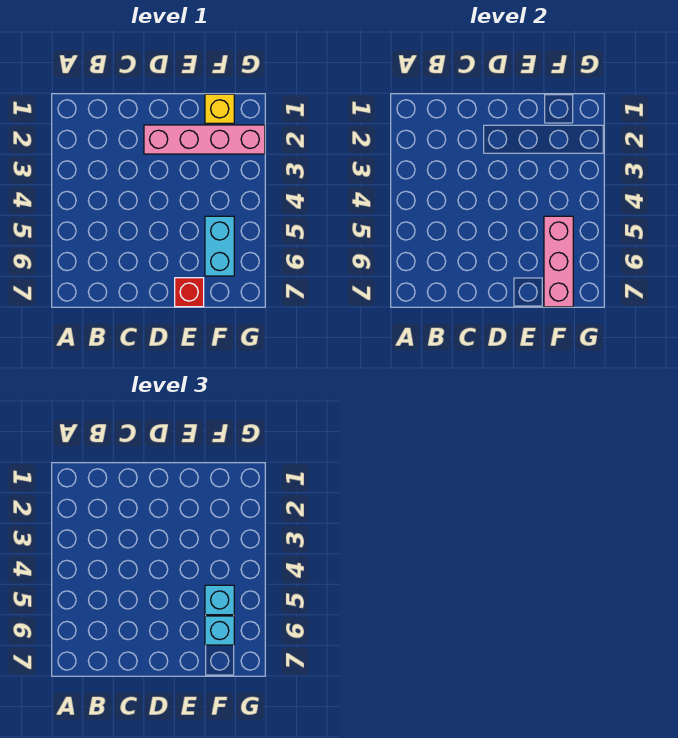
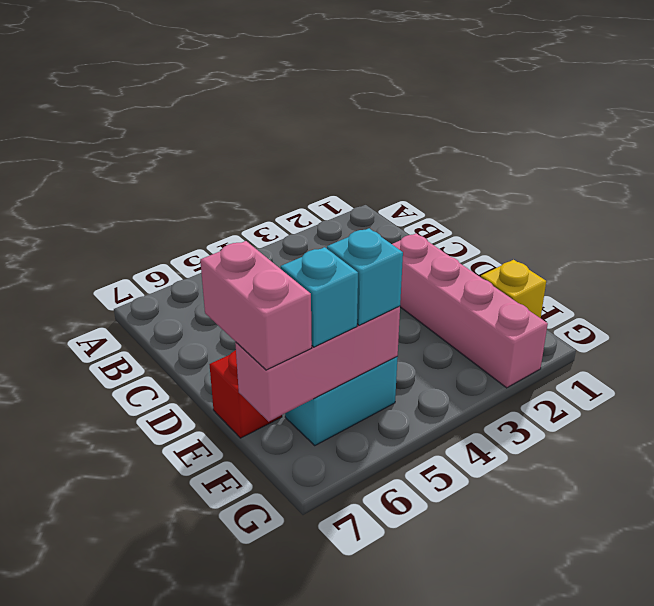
none -> pink 1x2 brick [200,241,312,370]

